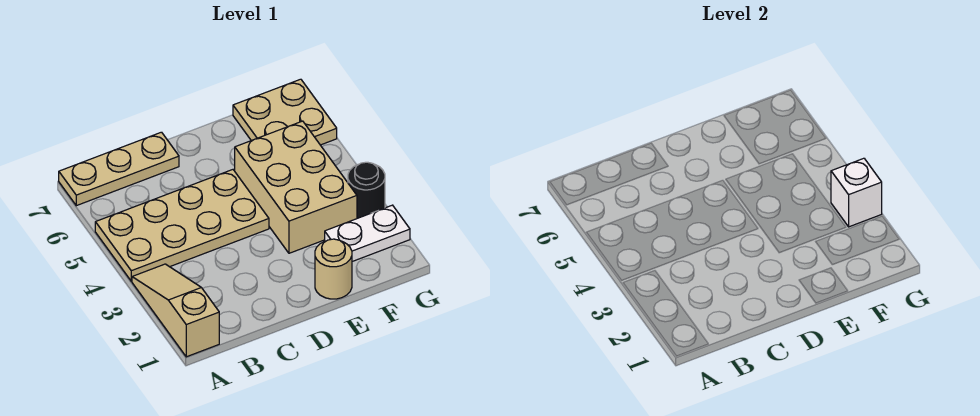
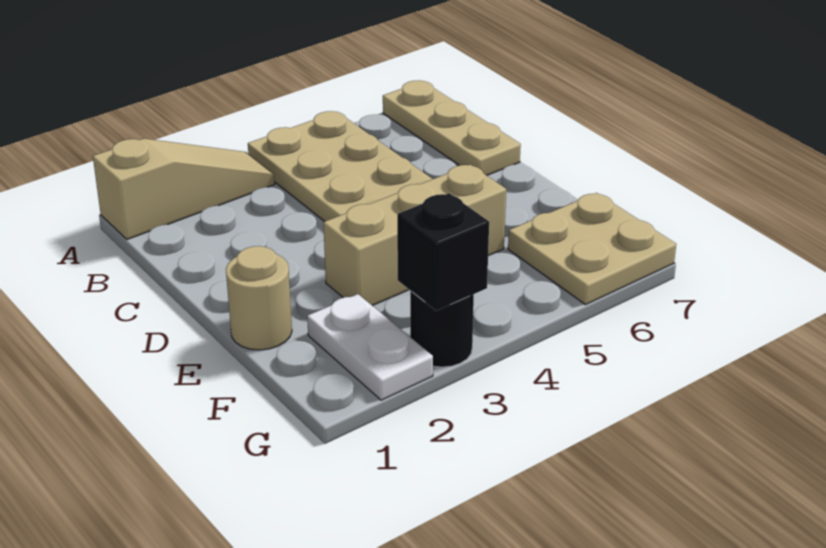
tan 2x3 brick [235,121,357,253] -> tan 1x3 brick [323,165,506,306]
white 1x1 brick [831,158,882,227] -> black 1x1 brick [397,193,489,311]

